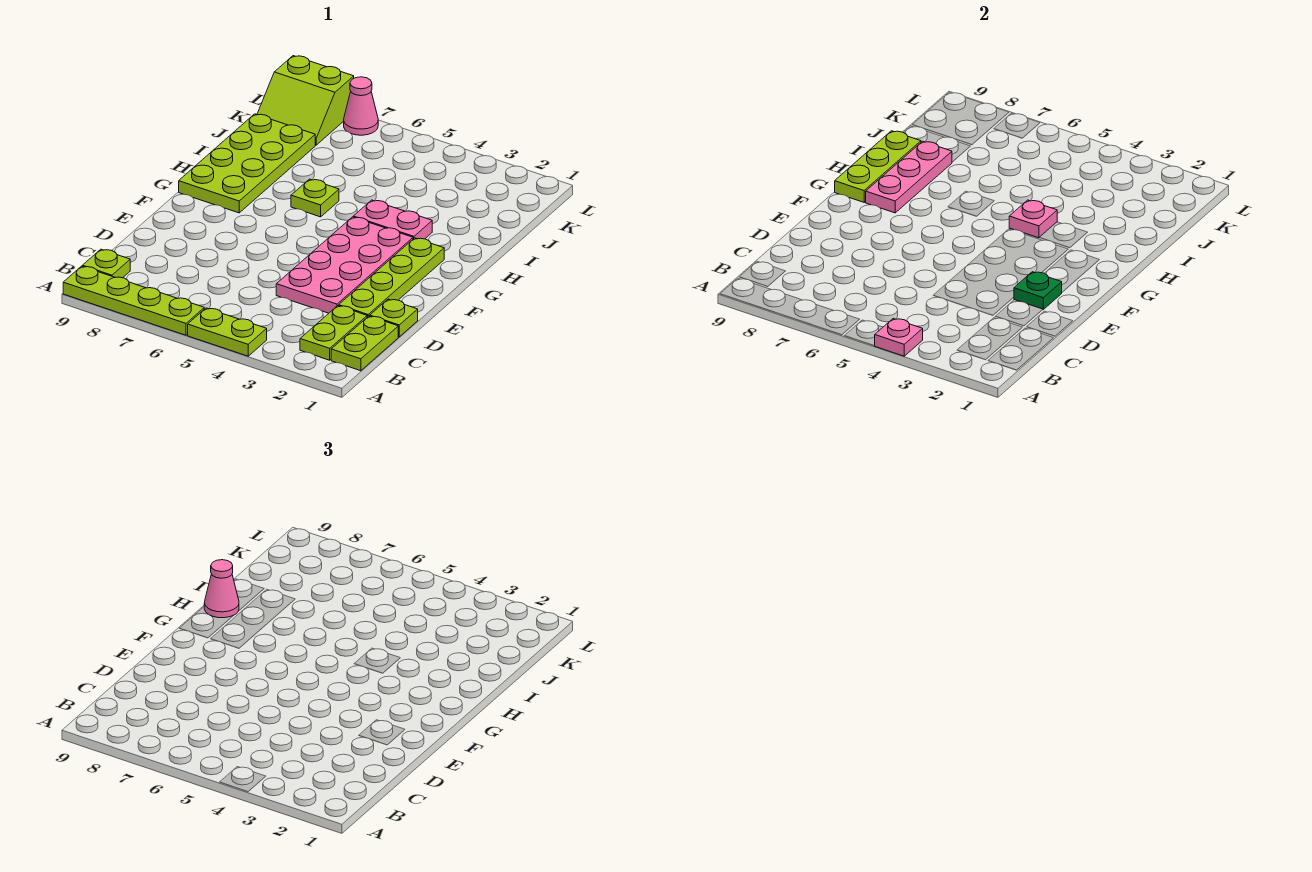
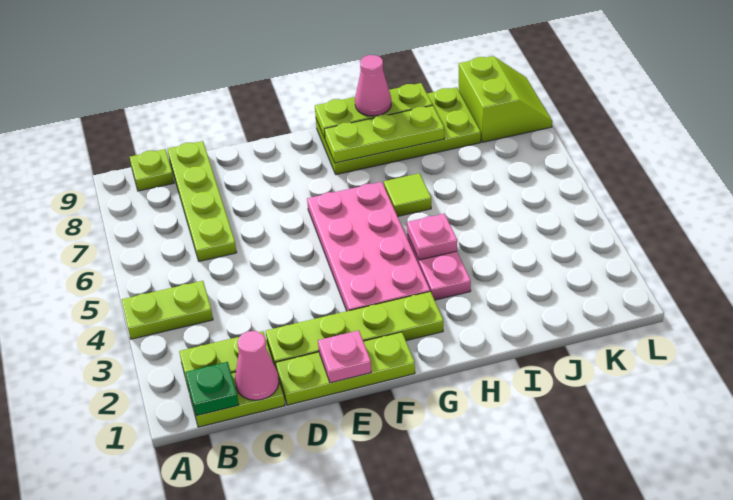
lime 1x2 plate [188,308,267,356] -> lime 1x2 plate turned to [122,281,213,339]
pink 1x1 plate [875,319,923,356] -> pink 1x1 plate moved to [318,330,371,383]
lime 1x4 plate [63,266,204,335] -> lime 1x4 plate moved to [168,141,237,261]
lime 1x1 plate [370,299,418,337] -> lime 1x3 plate [276,332,415,405]
pink 2x4 plate [276,217,413,313] -> pink 2x4 plate turned to [307,182,430,311]
green 1x1 plate [1014,272,1062,309] -> green 1x1 plate moved to [185,362,239,416]
pink 1x3 plate [865,141,952,213] -> lime 1x3 plate [324,105,444,163]
lime 1x1 plate [291,179,339,217] -> lime 1x1 tile [384,173,431,216]
lime 2x2 slope [257,56,354,145] -> lime 2x2 slope turned to [459,56,552,142]
pink 1x1 cone [344,77,378,135] -> pink 1x1 cone moved to [235,331,279,400]

